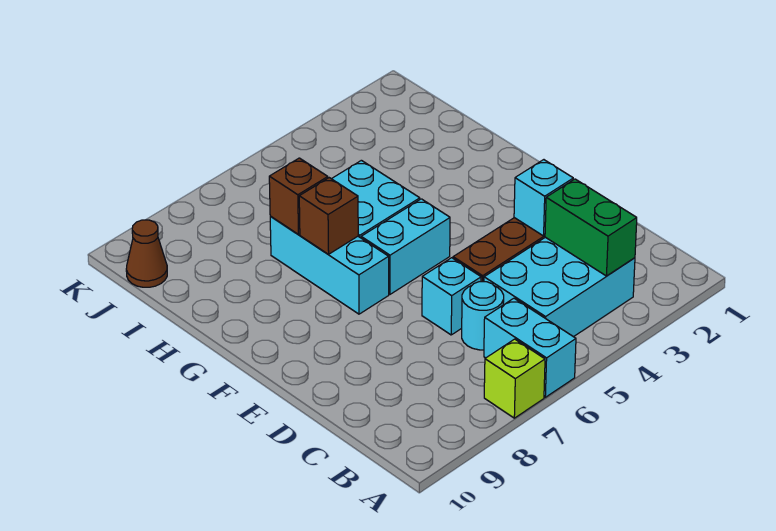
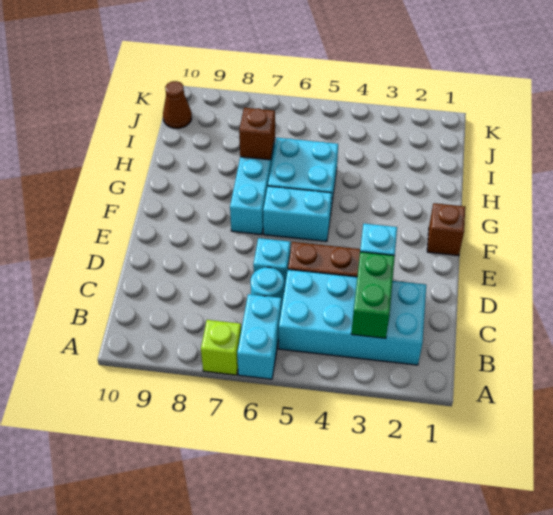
cyan 2x3 brick [484,237,635,337] -> cyan 2x4 brick [279,269,426,365]
brown 1x1 brick [299,178,358,254] -> brown 1x1 brick moved to [427,203,465,256]

